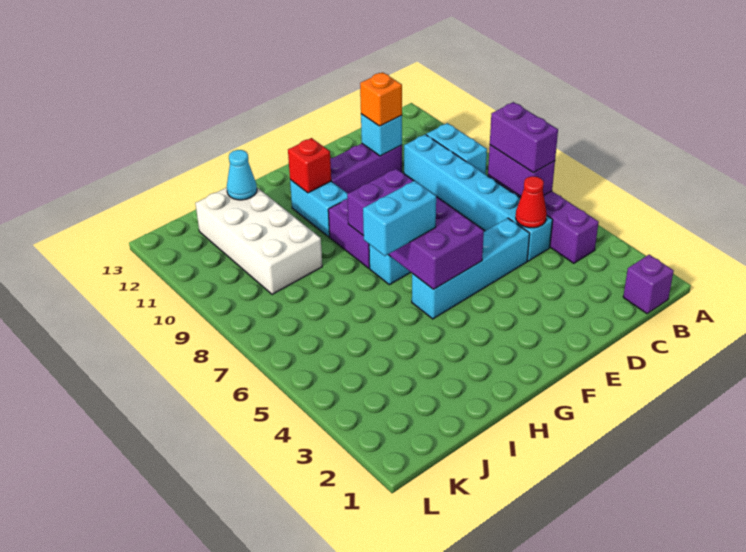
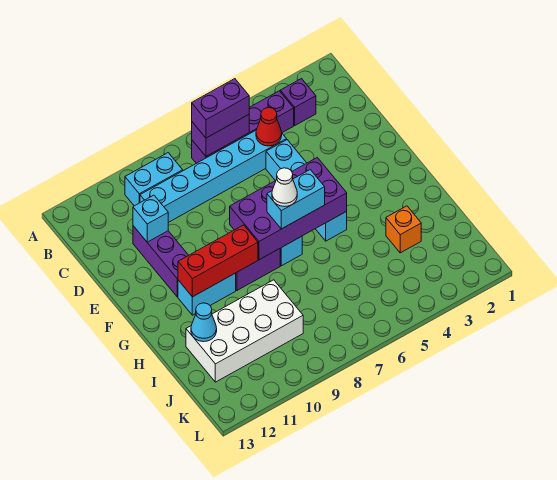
purple 1x1 brick [623,255,674,314] -> purple 1x1 brick moved to [280,79,316,125]
orange 1x1 brick [360,72,402,126] -> orange 1x1 brick moved to [386,206,421,253]
cyan 1x2 brick [363,181,436,256] -> cyan 1x2 brick turned to [267,170,325,229]
none -> white 1x1 cone [272,168,297,207]
red 1x1 brick [288,138,331,193] -> red 1x3 brick [178,225,258,297]

